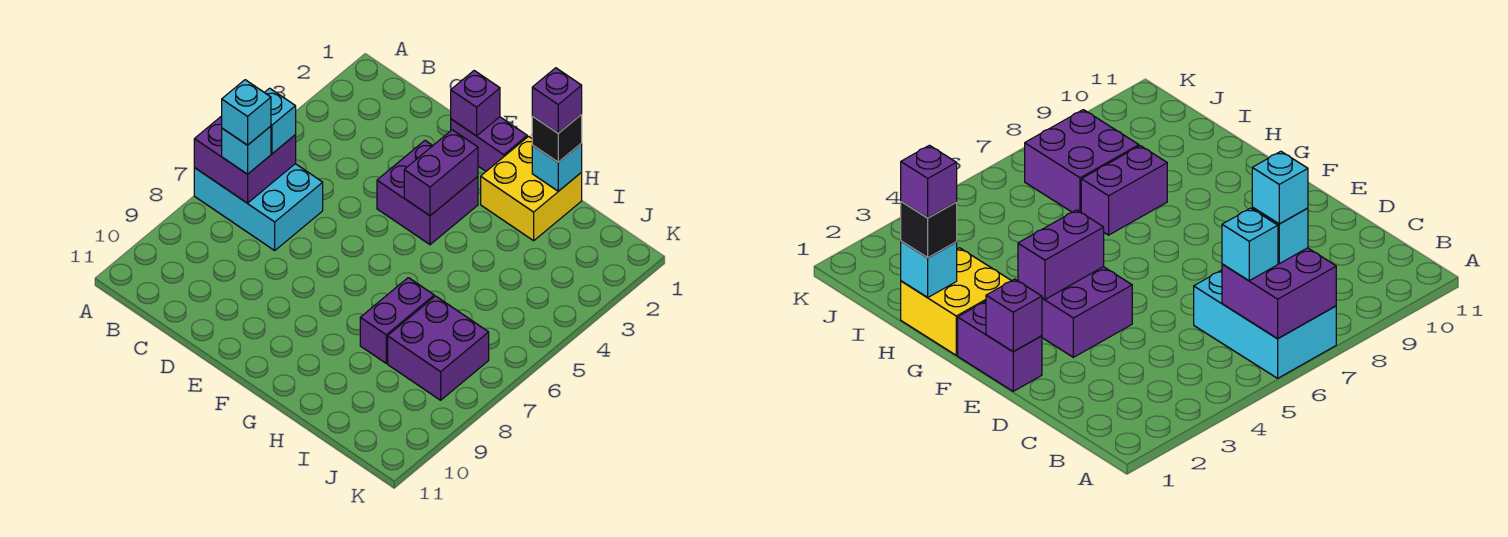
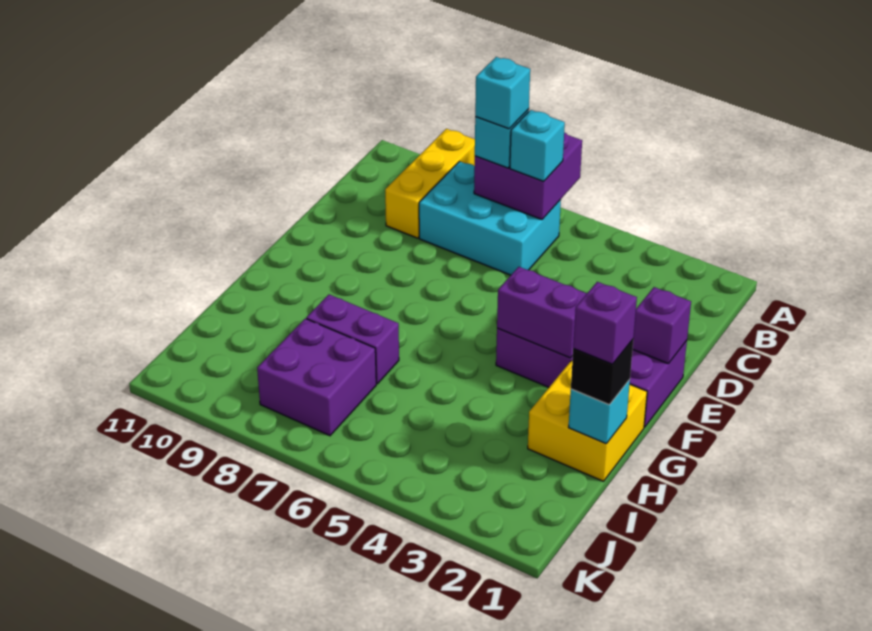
cyan 2x3 brick [194,164,323,250] -> cyan 2x3 brick turned to [419,161,561,275]
none -> yellow 1x3 brick [385,129,475,238]

